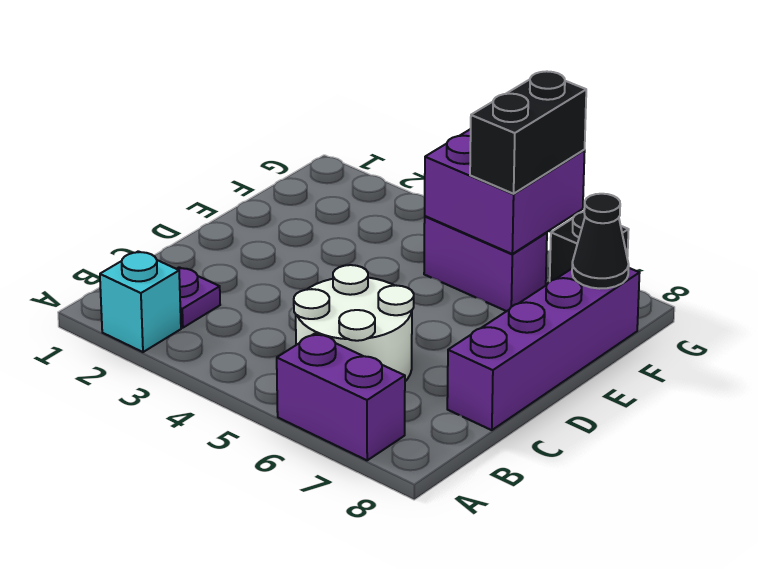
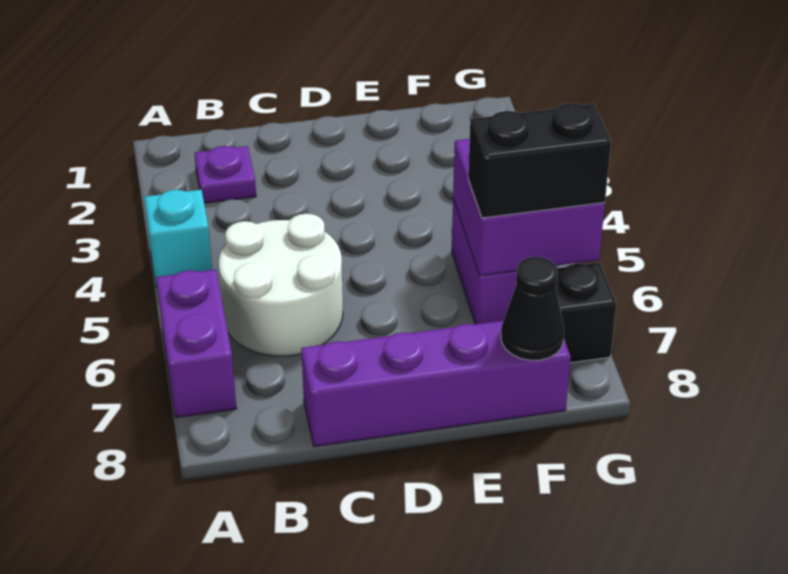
cyan 1x1 brick [100,251,181,352] -> cyan 1x1 brick moved to [144,190,212,288]

